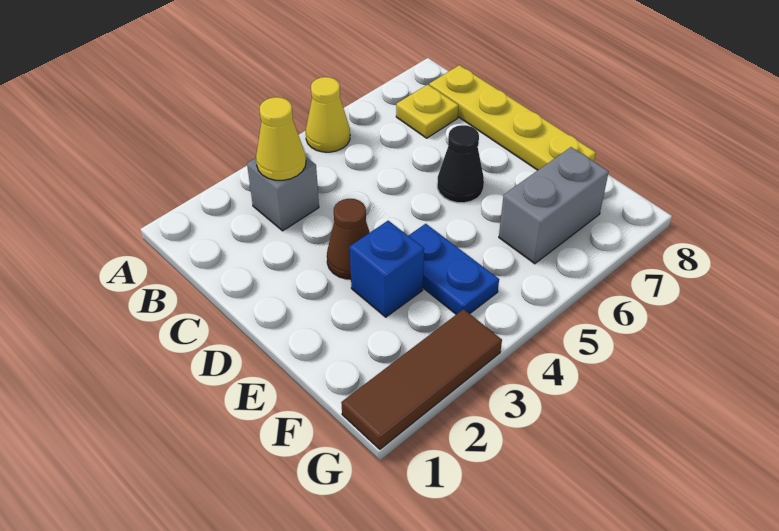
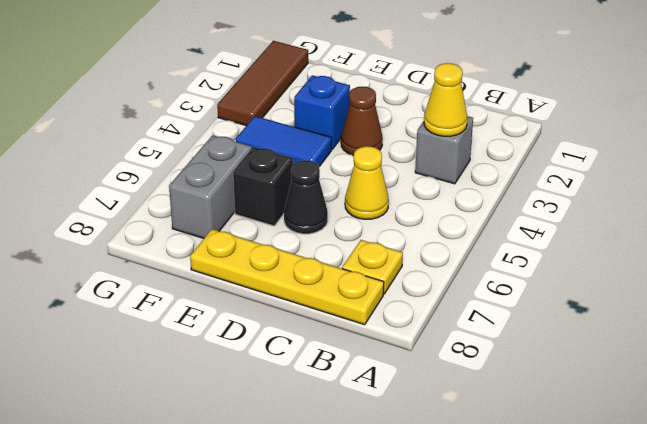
yellow 1x1 cone [306,77,350,152] -> yellow 1x1 cone moved to [345,146,389,219]
blue 1x2 plate [408,224,499,314] -> blue 1x2 tile [236,116,332,167]
none -> black 1x1 brick [233,147,293,226]

